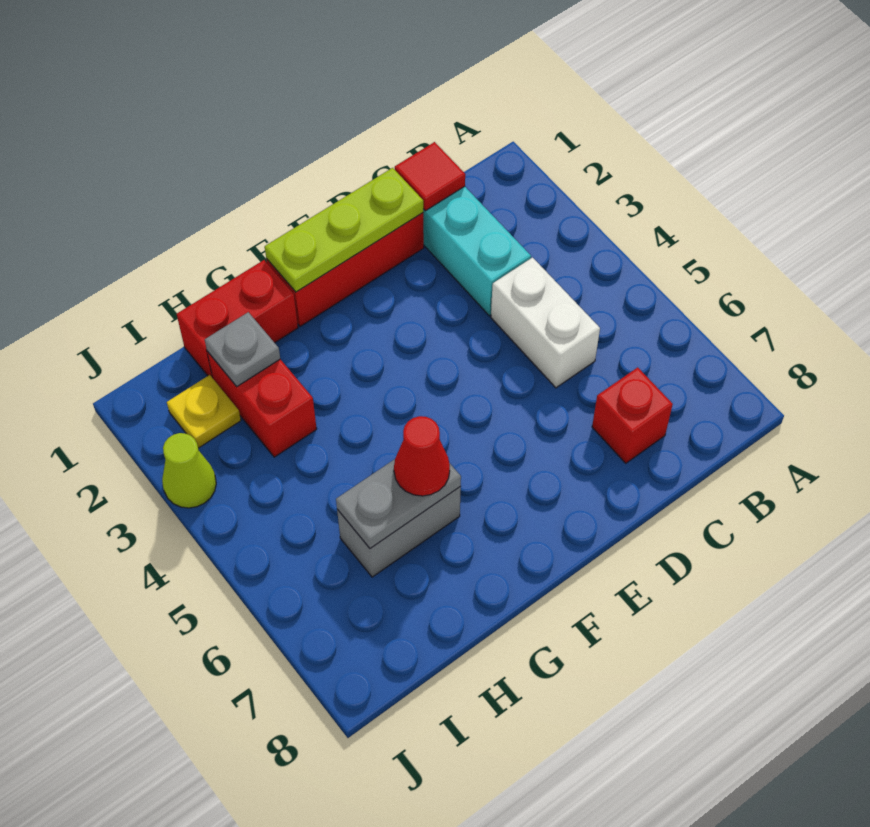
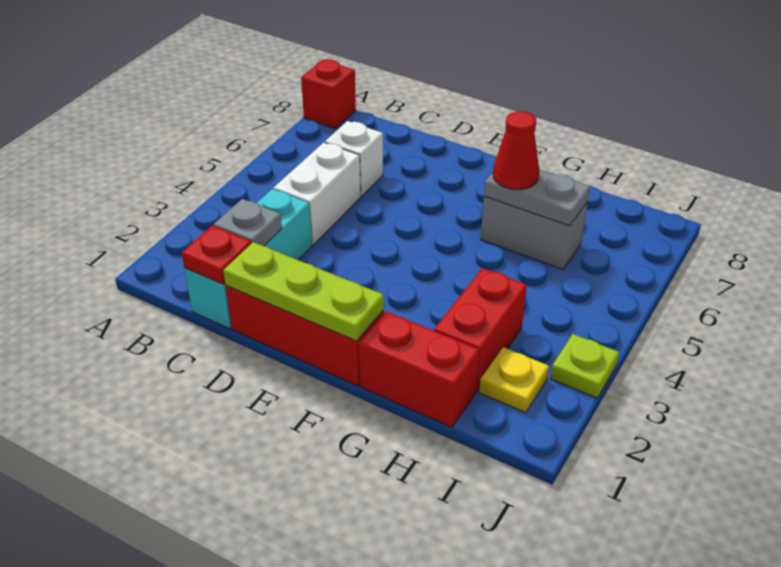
red 1x1 tile [395,142,465,211] -> red 1x1 plate [182,226,251,284]
none -> white 1x1 brick [325,121,383,196]
red 1x1 brick [592,367,673,463] -> red 1x1 brick moved to [301,60,356,129]
grey 1x1 plate [205,312,280,386] -> grey 1x1 plate moved to [214,199,282,246]
lime 1x1 cone [162,433,216,508] -> lime 1x1 plate [550,334,619,398]

